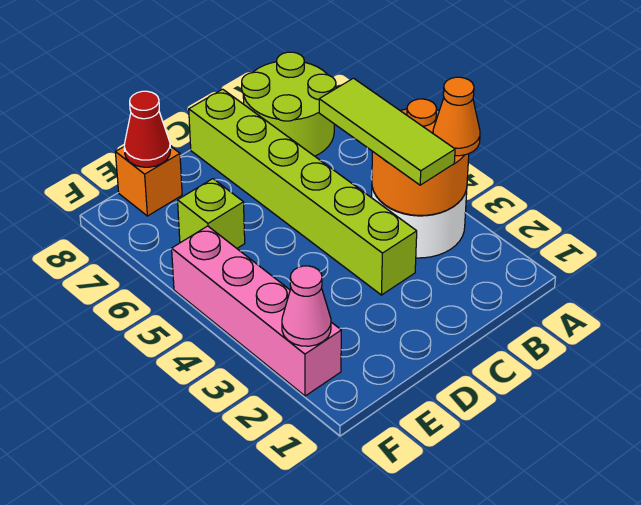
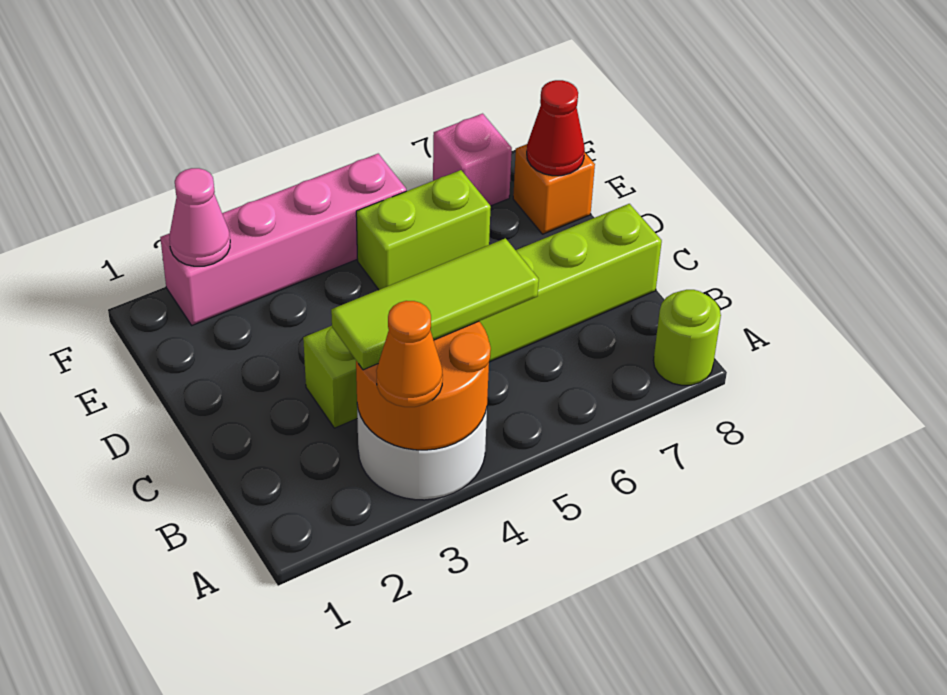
lime 2x2 round brick [242,52,336,156] -> lime 1x1 round brick [653,290,721,385]
lime 1x1 brick [178,179,245,248] -> lime 1x2 brick [356,170,491,290]
none -> pink 1x1 brick [433,114,512,206]

